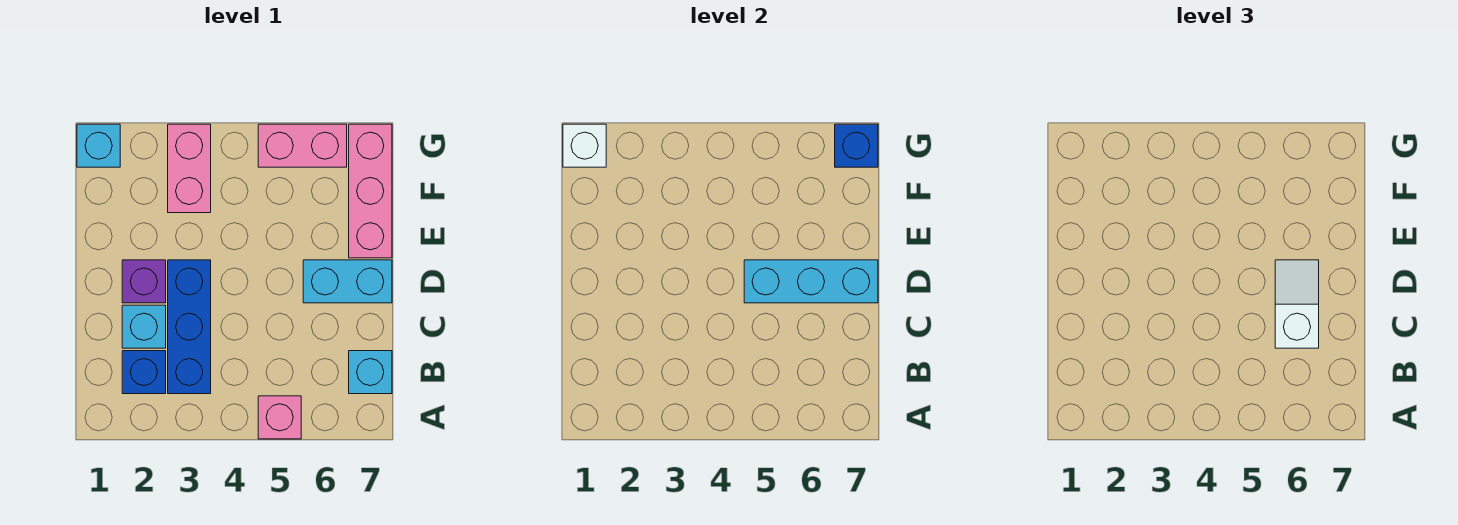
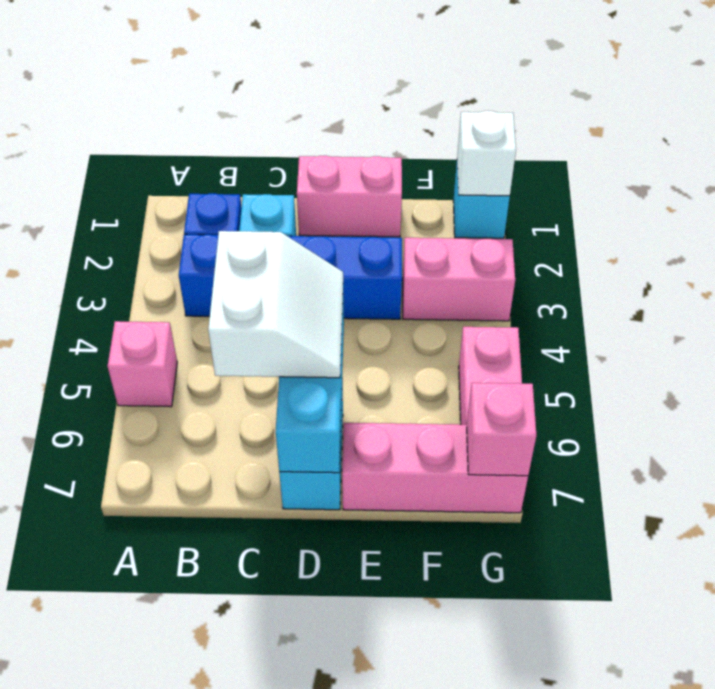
blue 1x3 brick [168,260,211,394] -> blue 1x4 brick [179,234,402,319]
cyan 1x1 brick [349,351,392,394] -> none
white 1x2 slope [1275,260,1319,348] -> white 2x2 slope [208,231,343,378]
none -> pink 1x2 brick [297,156,402,237]
purple 1x1 brick [122,260,166,303] -> none
blue 1x1 brick [835,124,878,167] -> pink 1x1 brick [467,383,536,476]

